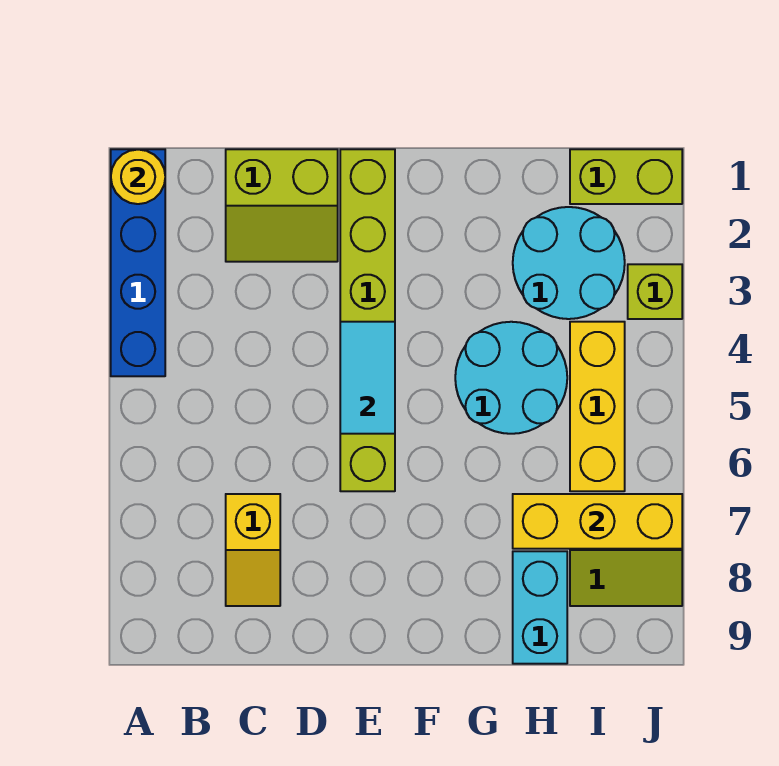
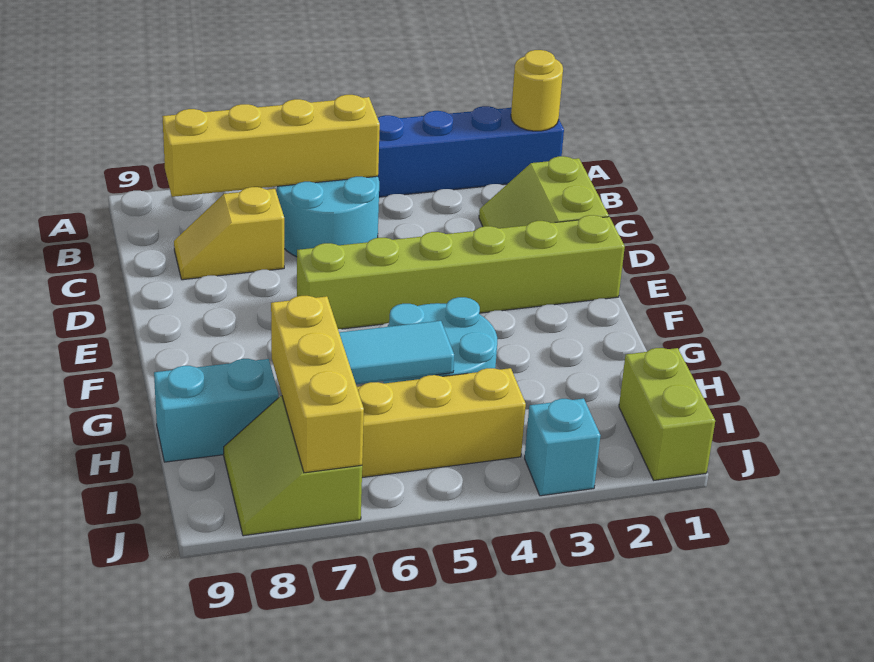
none -> yellow 1x4 brick [162,95,380,197]
cyan 1x2 tile [340,322,395,434] -> cyan 1x2 tile moved to [339,321,454,384]
cyan 2x2 round brick [513,207,625,319] -> cyan 2x2 round brick moved to [277,176,379,257]
lime 1x1 brick [628,264,682,319] -> cyan 1x1 brick [525,398,600,496]

